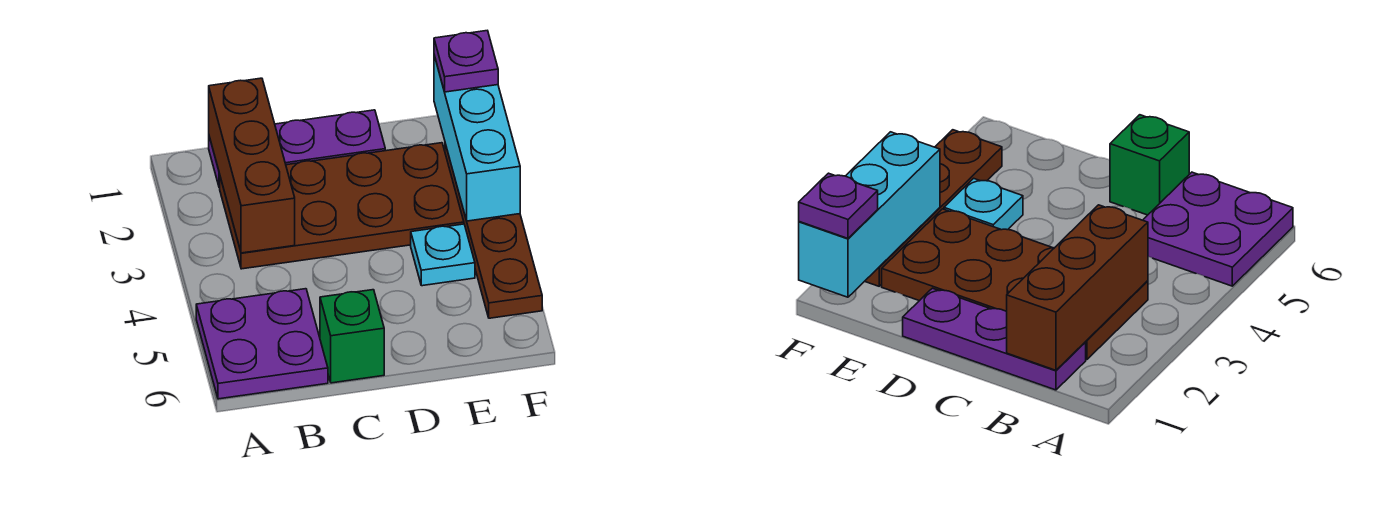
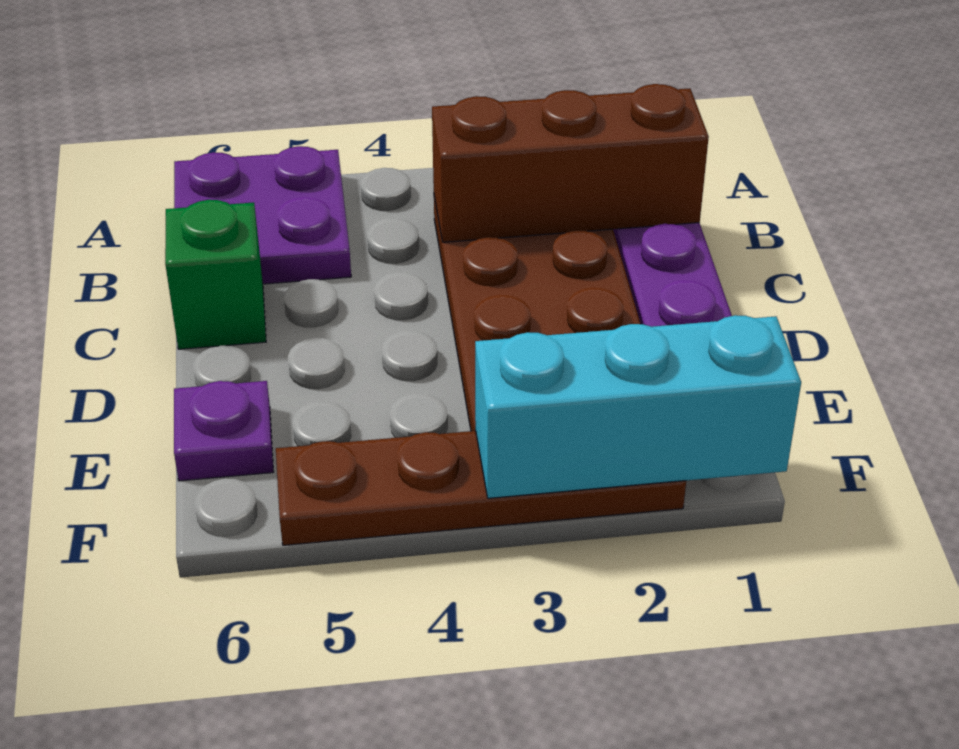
cyan 1x1 plate [411,224,475,286] -> none
purple 1x1 plate [434,31,498,92] -> purple 1x1 plate moved to [174,381,273,481]

